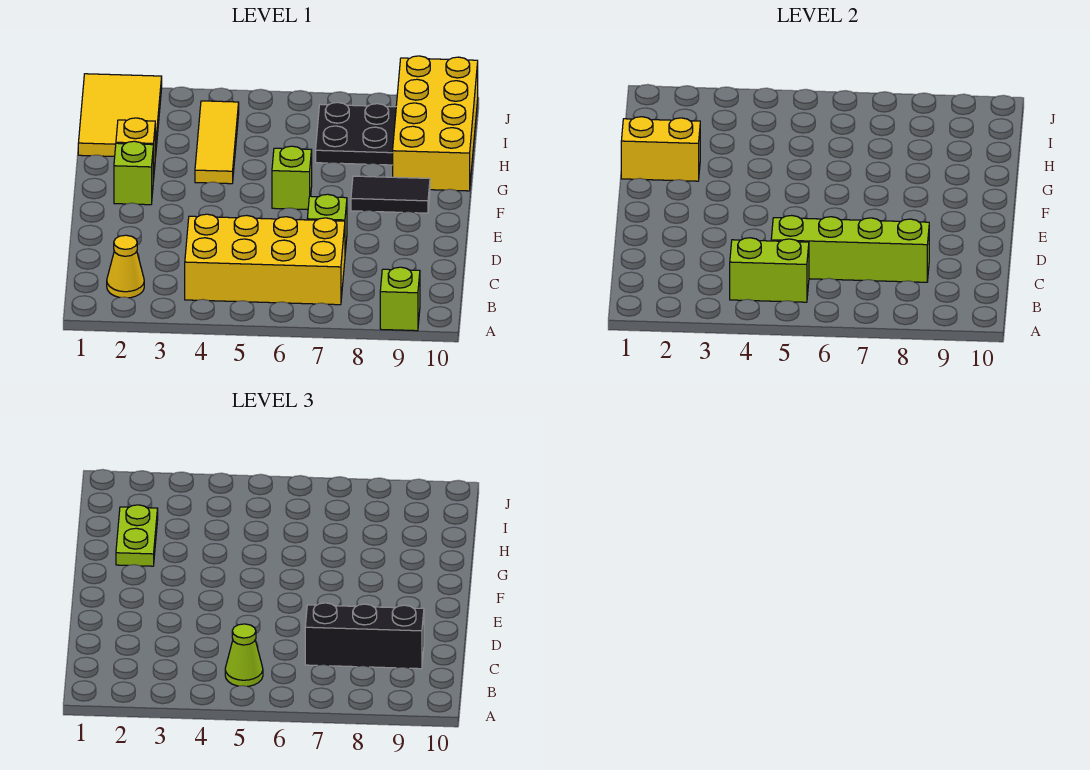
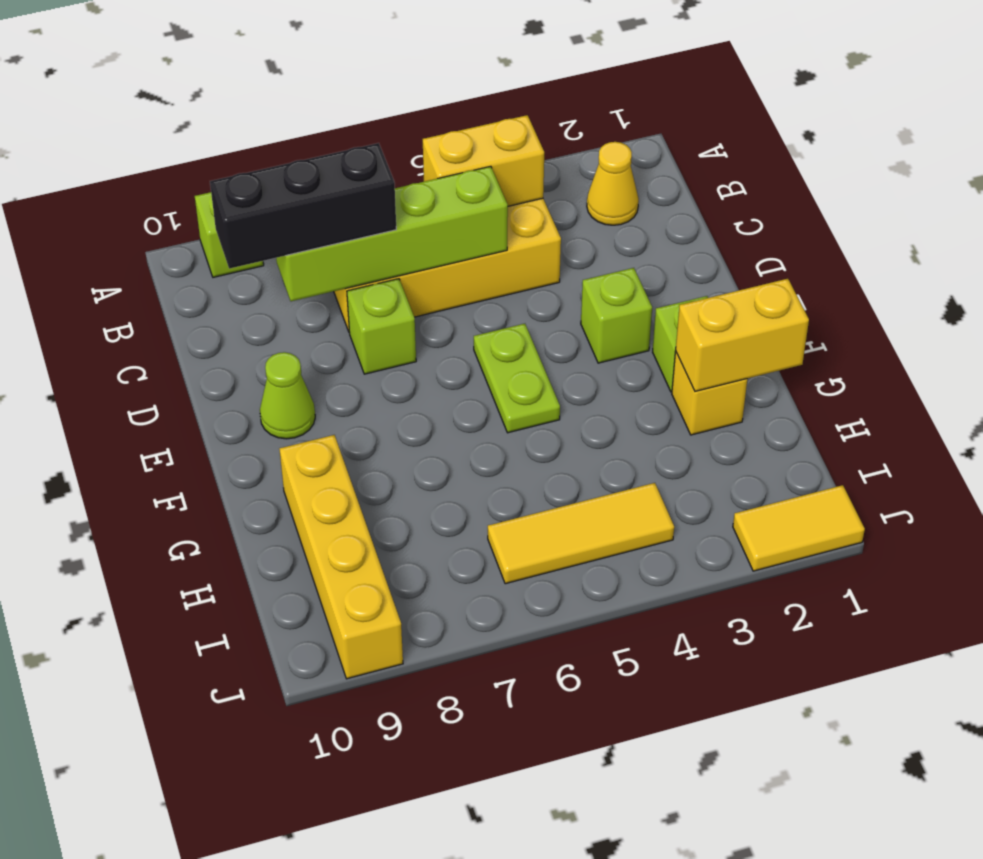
lime 1x2 brick [730,238,809,302] -> yellow 1x2 brick [423,115,544,206]
lime 1x1 cone [225,624,263,686] -> lime 1x1 cone moved to [260,352,315,439]
lime 1x1 brick [272,146,312,210] -> lime 1x1 brick moved to [581,268,652,363]
black 1x2 tile [351,176,430,213] -> none
lime 1x2 plate [116,505,158,566] -> lime 1x2 plate moved to [474,324,560,433]
yellow 1x3 tile [195,101,239,184] -> yellow 1x3 tile turned to [488,483,674,584]
yellow 2x4 brick [393,56,478,191] -> yellow 1x4 brick [280,435,403,679]
yellow 2x3 tile [78,74,162,157] -> yellow 1x2 tile [733,485,865,571]
black 2x2 plate [316,102,396,165] -> none

